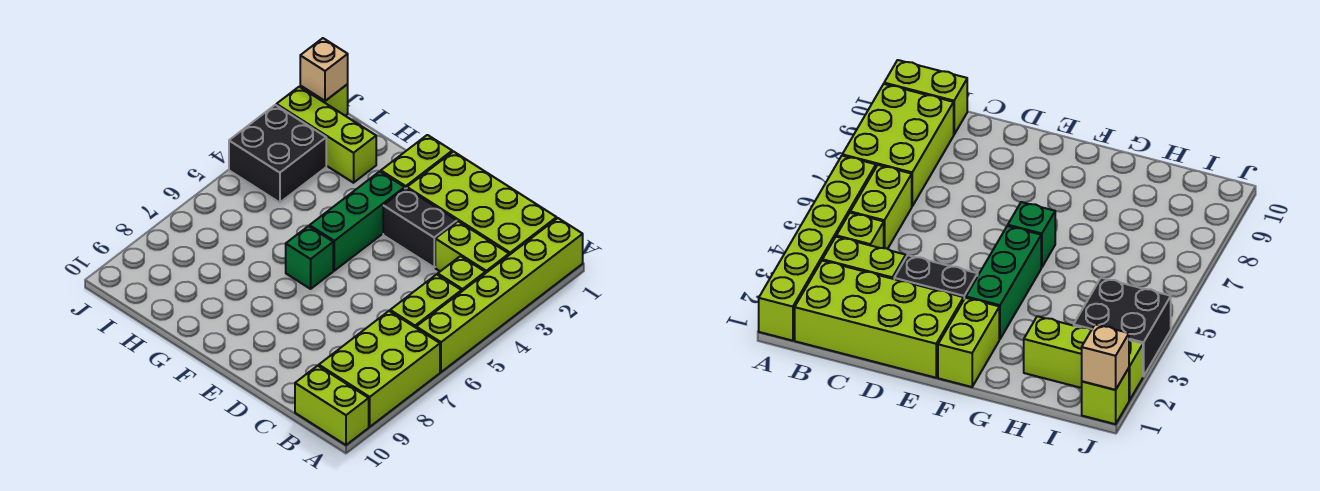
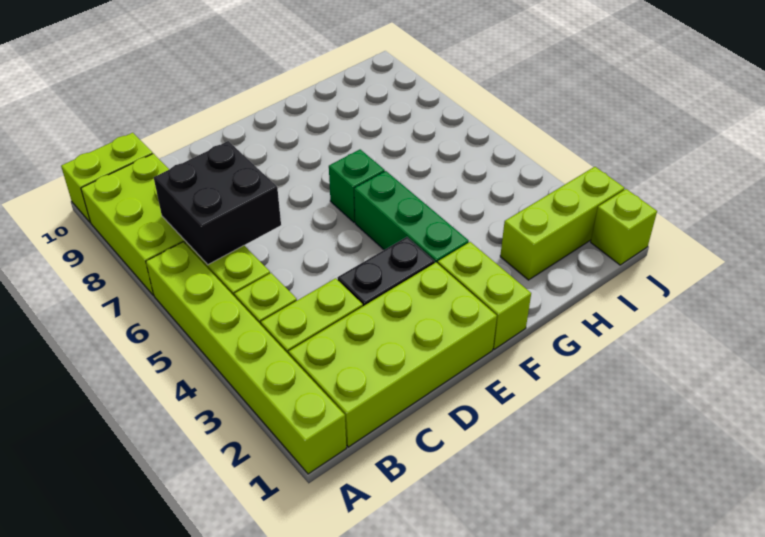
black 2x2 brick [229,105,326,203] -> black 2x2 brick moved to [154,141,281,265]
tan 1x1 brick [300,38,348,101] -> none

